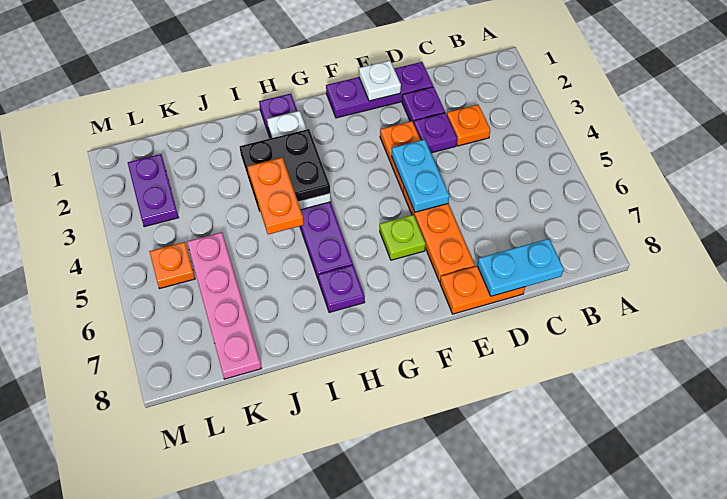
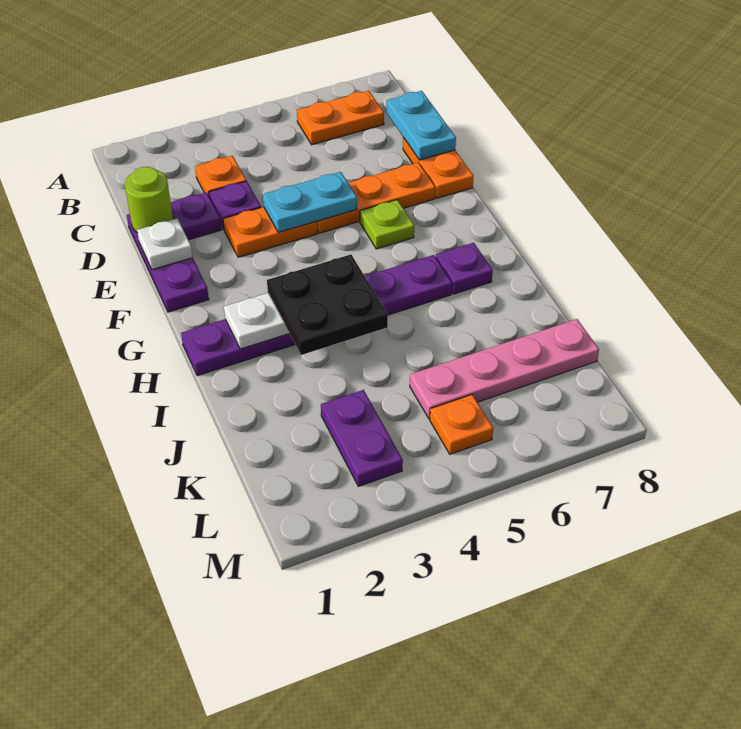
none -> lime 1x1 round brick [125,167,173,233]
orange 1x2 plate [247,158,304,234] -> orange 1x2 plate moved to [297,91,384,145]
purple 1x2 plate [128,154,179,227] -> purple 1x2 plate turned to [321,390,403,486]

